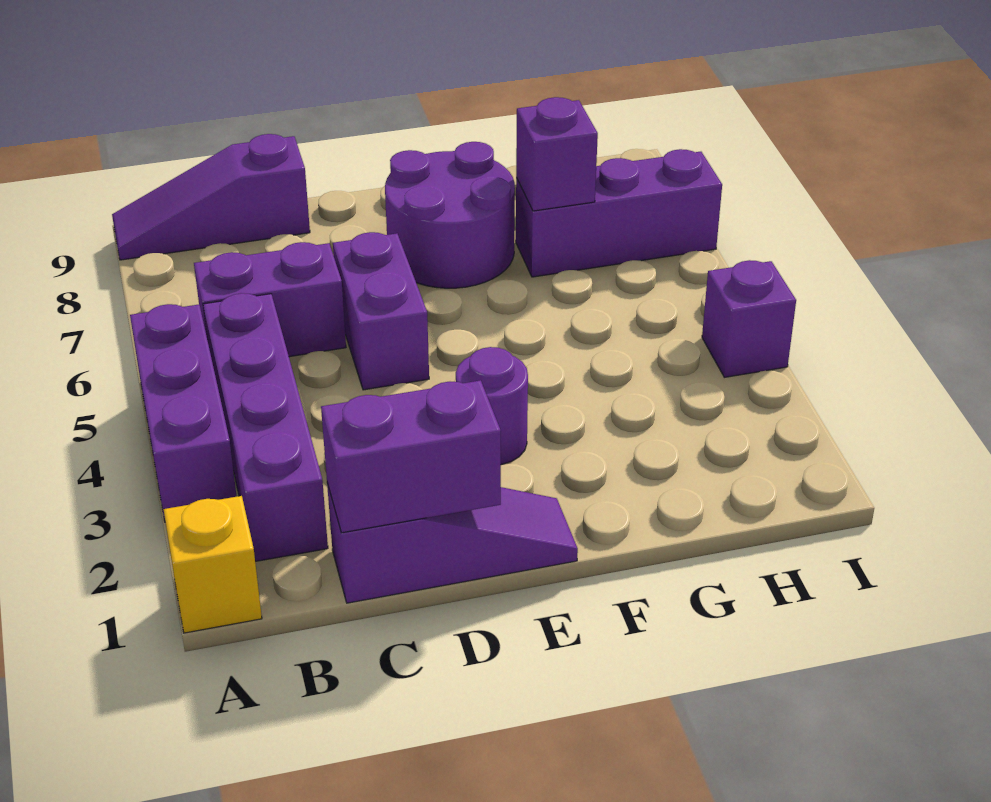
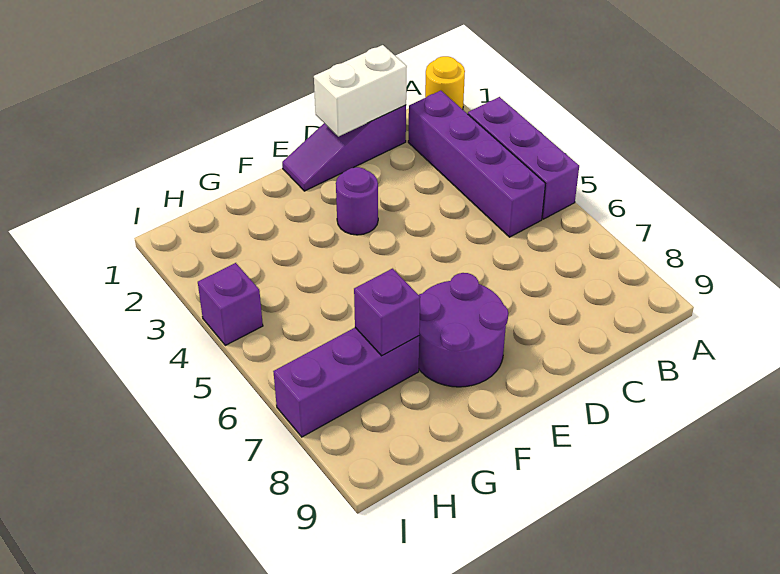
yellow 1x1 brick [163,496,262,633] -> yellow 1x1 round brick [425,56,465,109]
purple 1x3 slope [112,134,310,260] -> none
purple 1x2 brick [194,242,346,357] -> none
purple 1x2 brick [321,380,501,533] -> white 1x2 brick [314,45,407,137]
purple 1x2 brick [333,232,429,390] -> none

